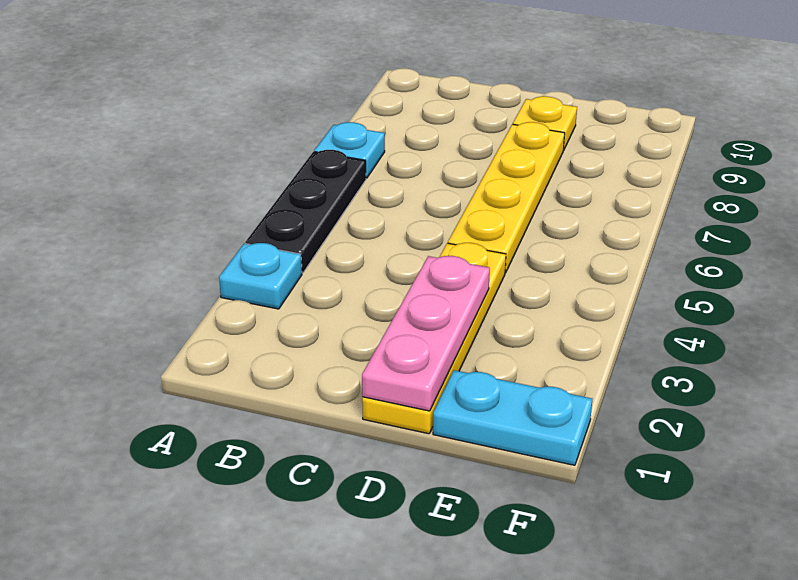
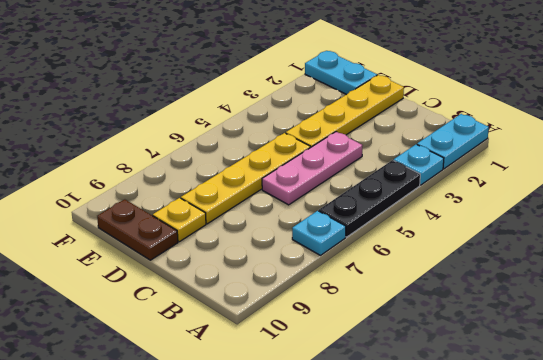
none -> cyan 1x2 plate [417,114,489,169]
pink 1x3 plate [362,256,490,411] -> pink 1x3 plate moved to [262,132,363,205]
none -> brown 1x2 plate [97,199,178,260]

